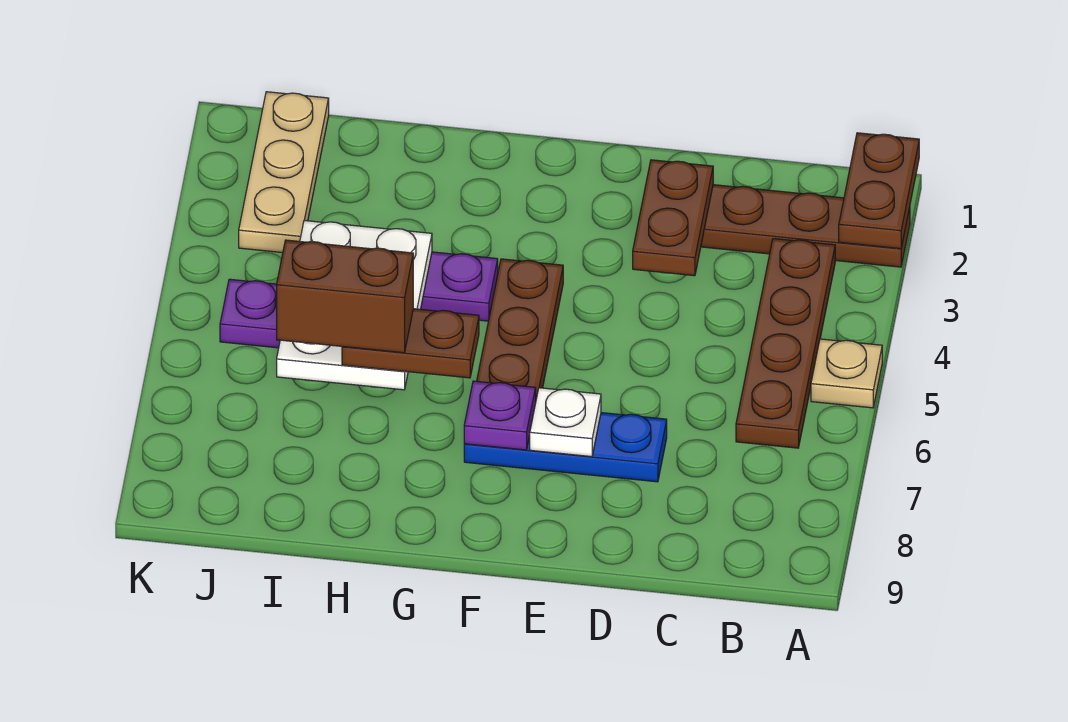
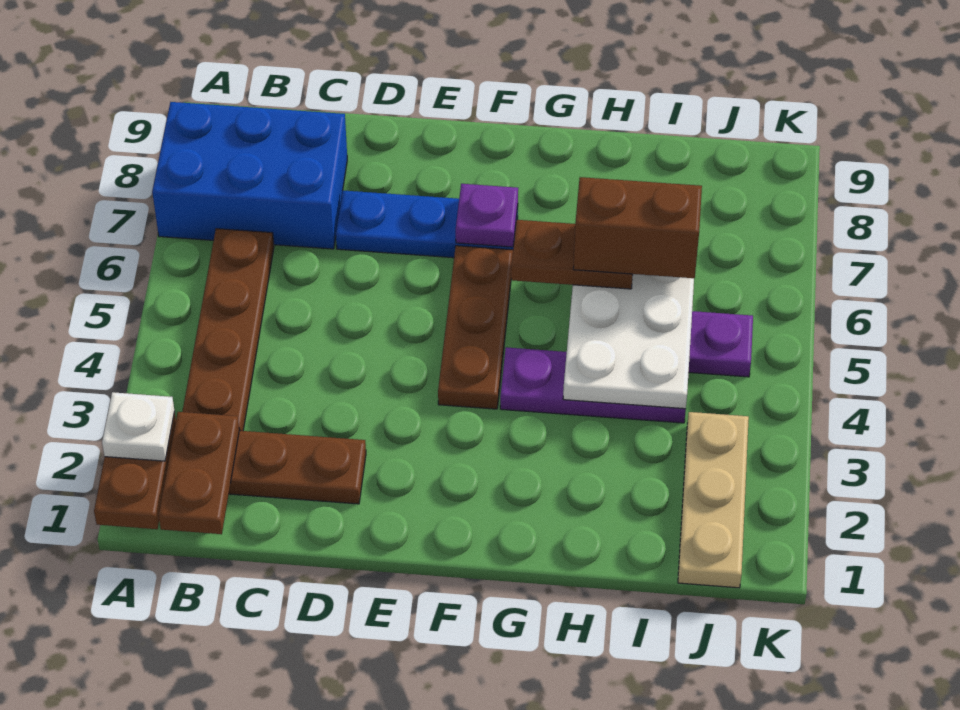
tan 1x1 plate [811,339,882,408] -> none
none -> blue 2x3 brick [152,102,347,249]
brown 1x2 plate [633,160,713,276] -> brown 1x2 plate moved to [159,412,239,534]
white 1x1 plate [530,388,601,457] -> white 1x1 plate moved to [102,392,175,461]

